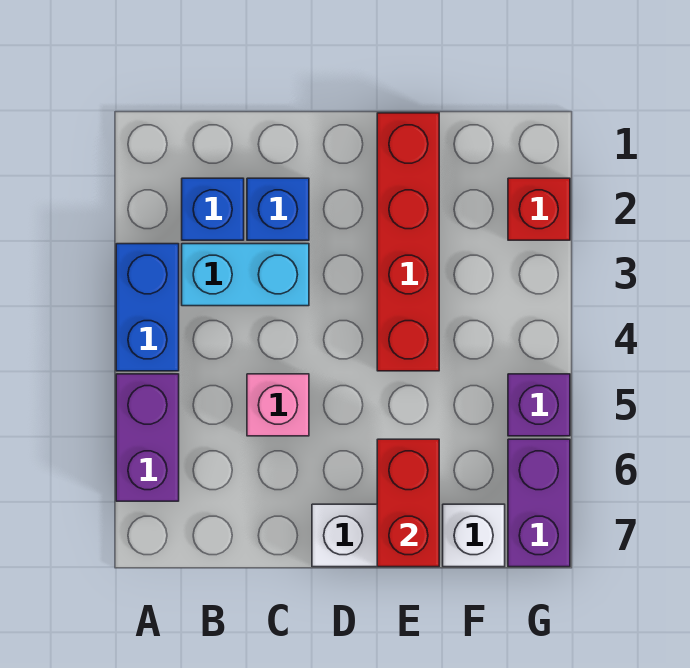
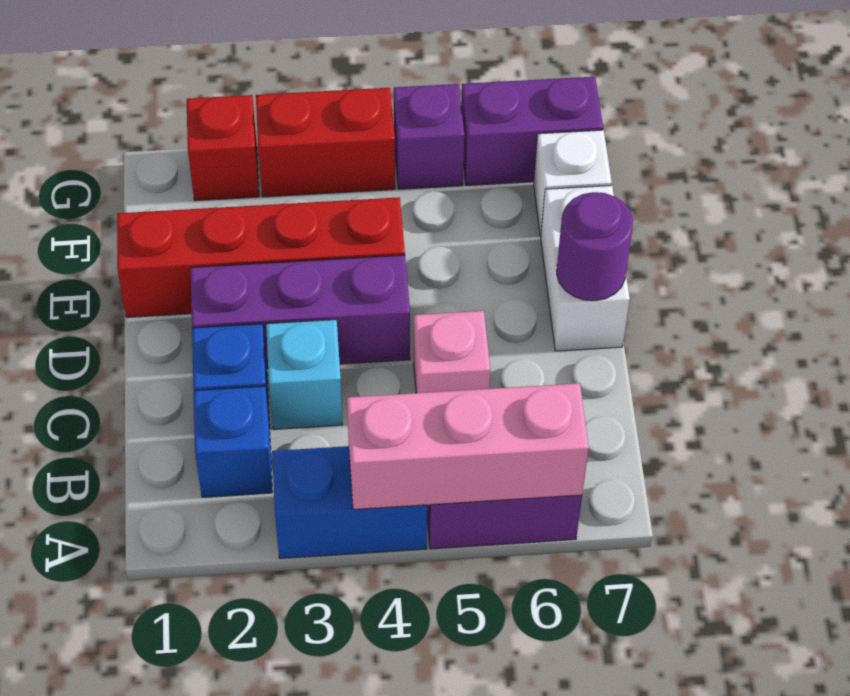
none -> pink 1x3 brick [347,383,589,510]
cyan 1x2 brick [182,244,309,306] -> cyan 1x1 brick [266,320,343,429]
none -> purple 1x3 brick [191,255,410,368]
none -> purple 1x1 round brick [557,192,633,301]
red 1x2 brick [377,439,439,567] -> red 1x2 brick moved to [256,88,395,197]

